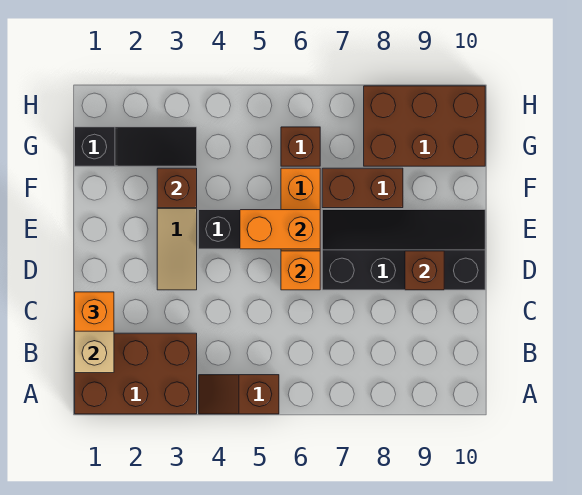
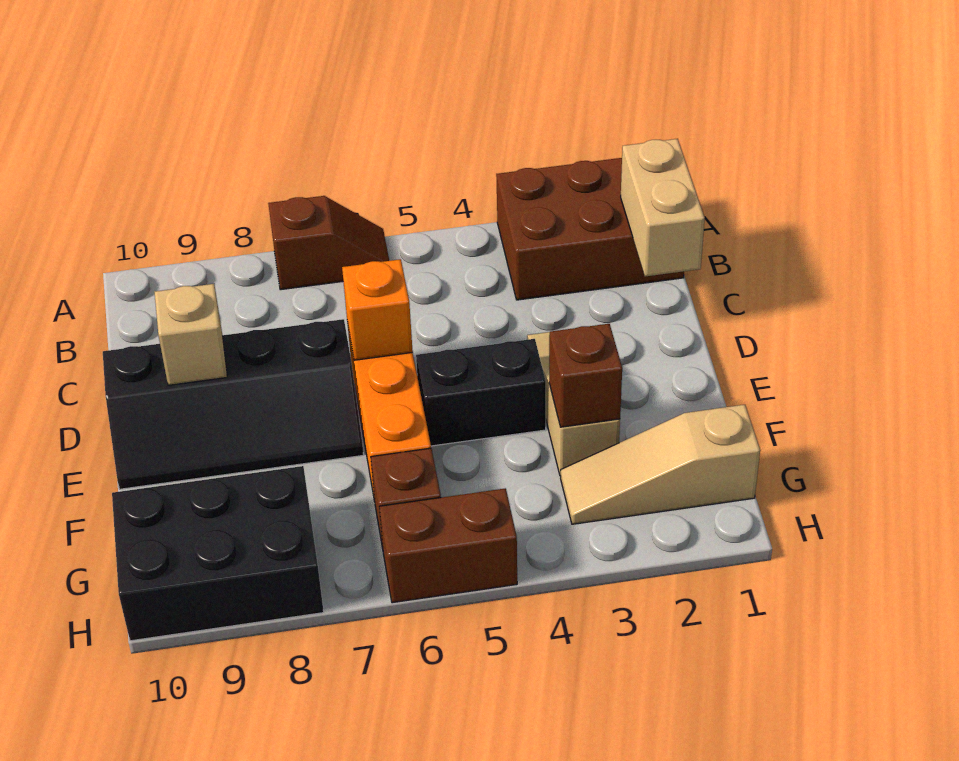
brown 1x2 slope [199,375,279,414] -> brown 1x2 slope moved to [268,196,389,290]
orange 1x1 brick [75,292,114,331] -> none
brown 1x1 brick [405,251,444,290] -> tan 1x1 brick [155,284,227,385]
orange 1x2 brick [240,210,320,249] -> none
brown 1x2 brick [322,168,403,208] -> brown 1x2 brick moved to [379,488,517,603]
black 1x3 slope [75,127,197,166] -> tan 1x3 slope [561,405,760,524]
brown 2x3 brick [364,86,485,166] -> black 2x3 brick [112,466,324,641]

